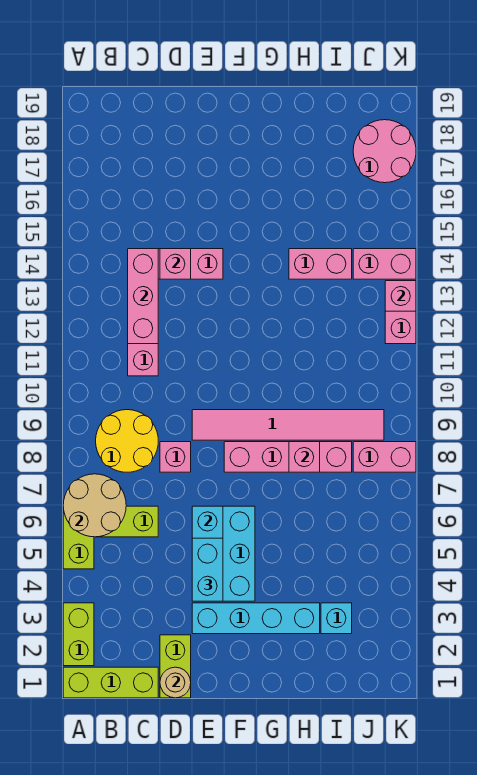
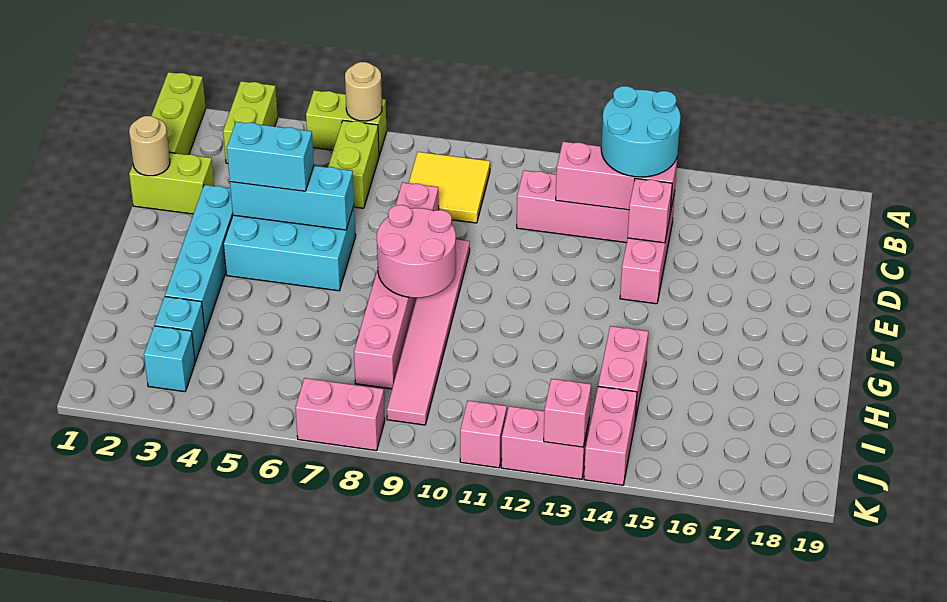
lime 1x2 brick [63,603,94,666] -> lime 1x2 brick turned to [223,81,278,163]
tan 2x2 round brick [63,474,126,537] -> tan 1x1 round brick [345,62,382,121]
yellow 2x2 round brick [96,410,158,472] -> yellow 2x2 tile [409,152,490,223]
none -> cyan 2x2 round brick [601,86,681,177]
pink 1x1 brick [289,442,320,472] -> pink 1x1 brick moved to [460,401,507,468]
none -> cyan 1x1 brick [144,326,195,392]
pink 1x2 brick [353,442,416,472] -> pink 1x2 brick turned to [295,378,385,451]
pink 2x2 round brick [353,120,416,183] -> pink 2x2 round brick moved to [377,205,456,298]

